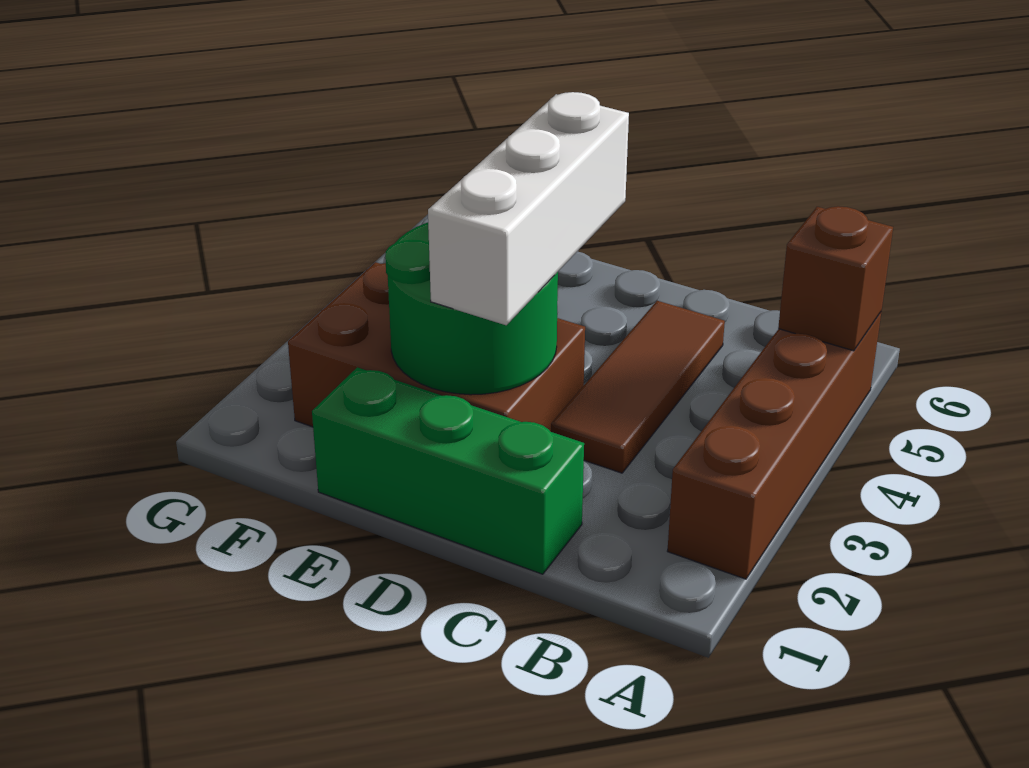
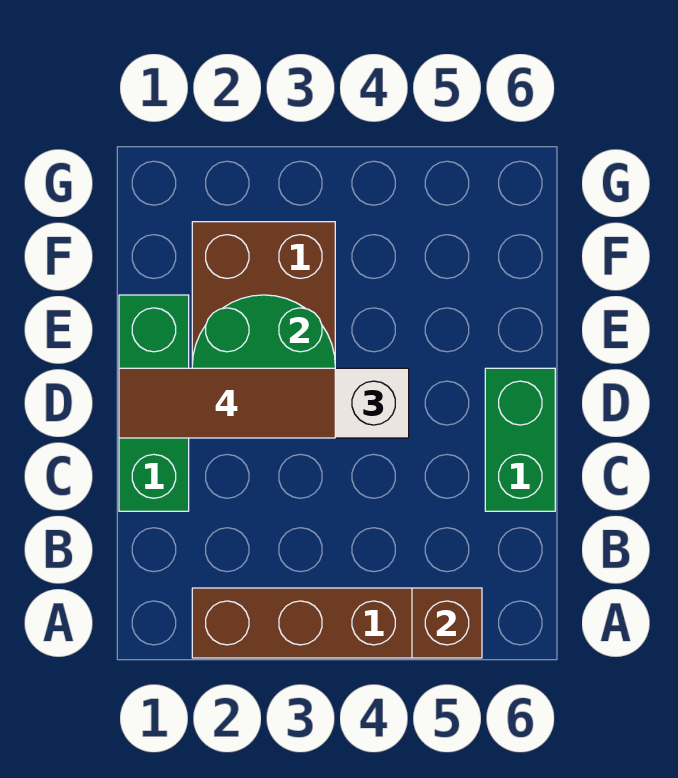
brown 1x3 tile [551,301,725,473] -> brown 1x3 tile moved to [119,368,335,438]
none -> green 1x2 brick [485,368,555,511]

